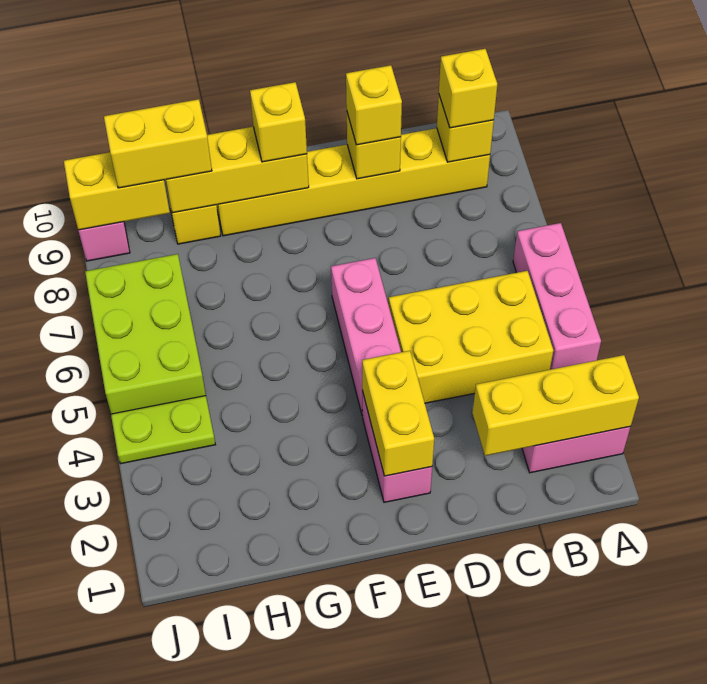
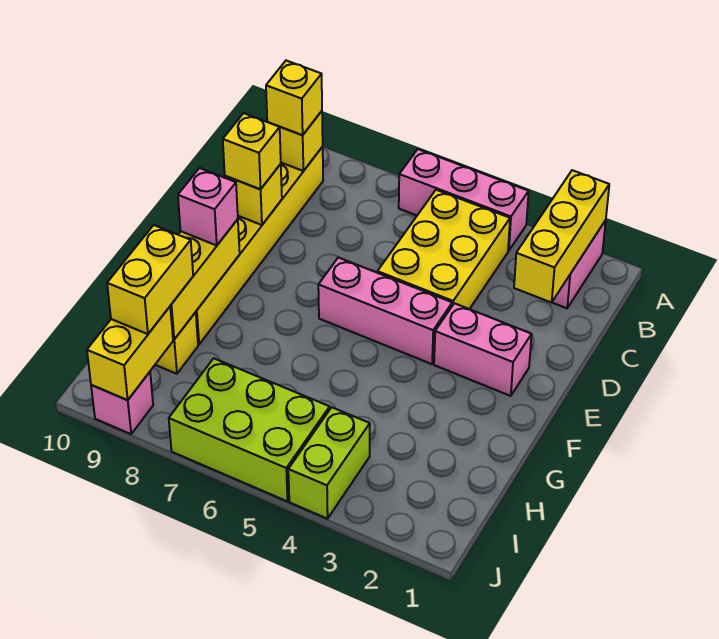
yellow 1x2 brick [362,351,434,476] -> none
yellow 1x1 brick [250,82,307,162] -> pink 1x1 brick [178,168,238,246]
lime 1x2 plate [111,396,215,464] -> lime 1x2 brick [288,407,370,519]

